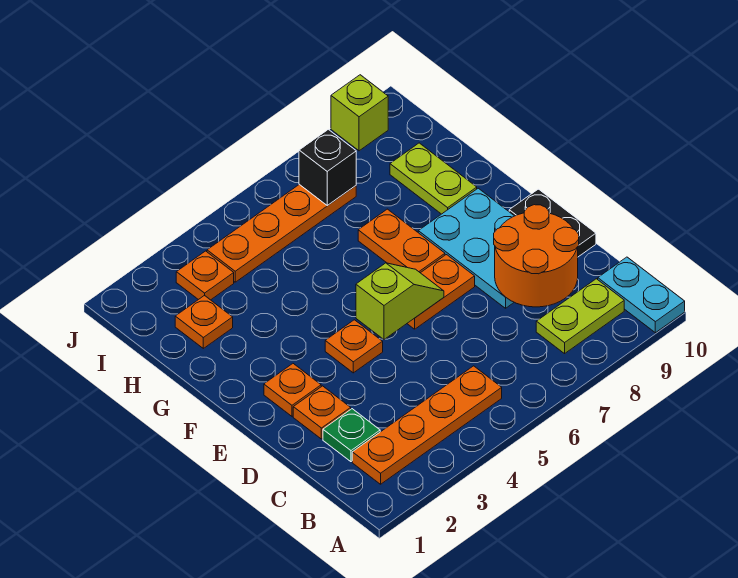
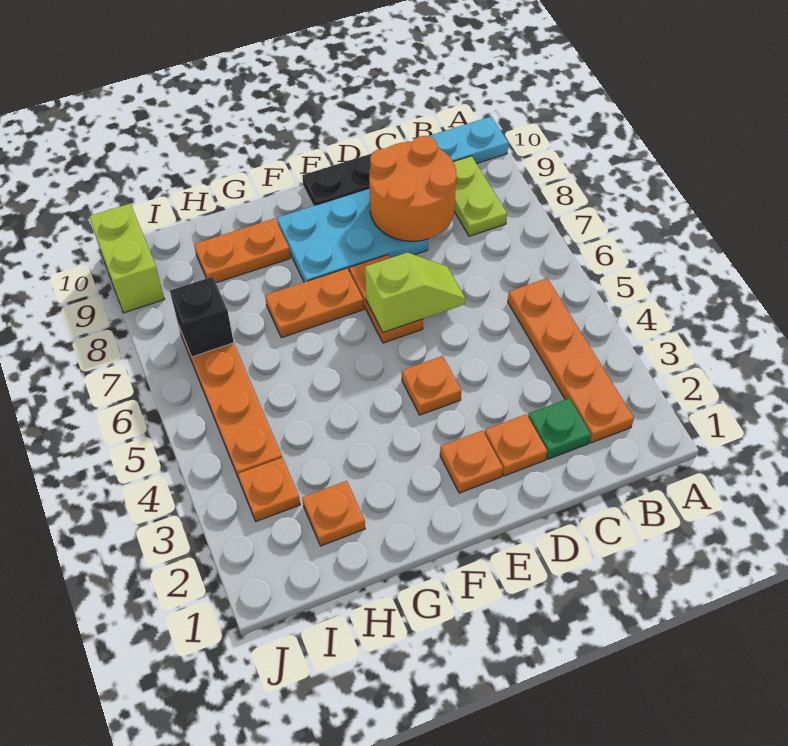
lime 1x2 slope [356,263,444,339] -> lime 1x2 slope turned to [365,253,465,333]
lime 1x2 plate [390,143,477,214] -> orange 1x2 plate [194,218,290,283]
lime 1x1 brick [331,75,388,151] -> lime 1x2 brick [89,204,164,313]

